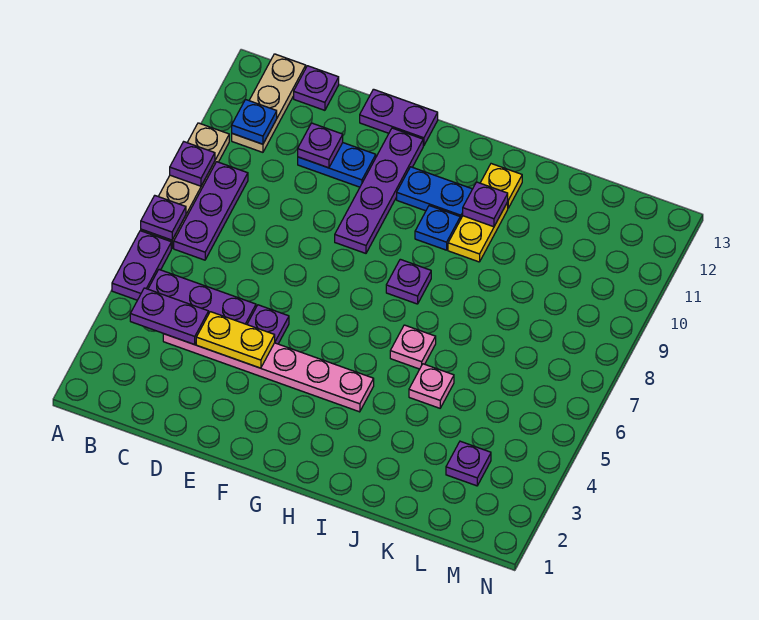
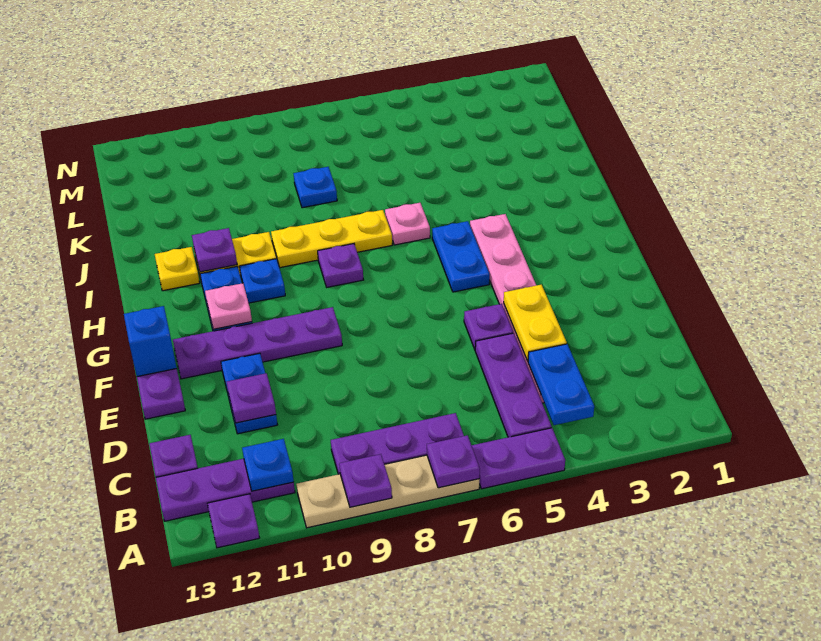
purple 1x2 plate [130,288,209,345] -> blue 1x2 plate [528,344,594,425]
tan 1x3 plate [232,54,306,152] -> purple 1x3 plate [156,459,295,521]
none -> blue 1x1 brick [124,306,177,377]
none -> blue 1x2 plate [432,221,490,292]
none -> yellow 1x3 plate [271,210,392,268]
pink 1x1 plate [409,364,454,408] -> pink 1x1 plate moved to [205,283,252,329]
none -> blue 1x1 plate [293,167,337,208]
purple 1x1 plate [446,441,491,486] -> purple 1x1 plate moved to [207,494,259,548]

